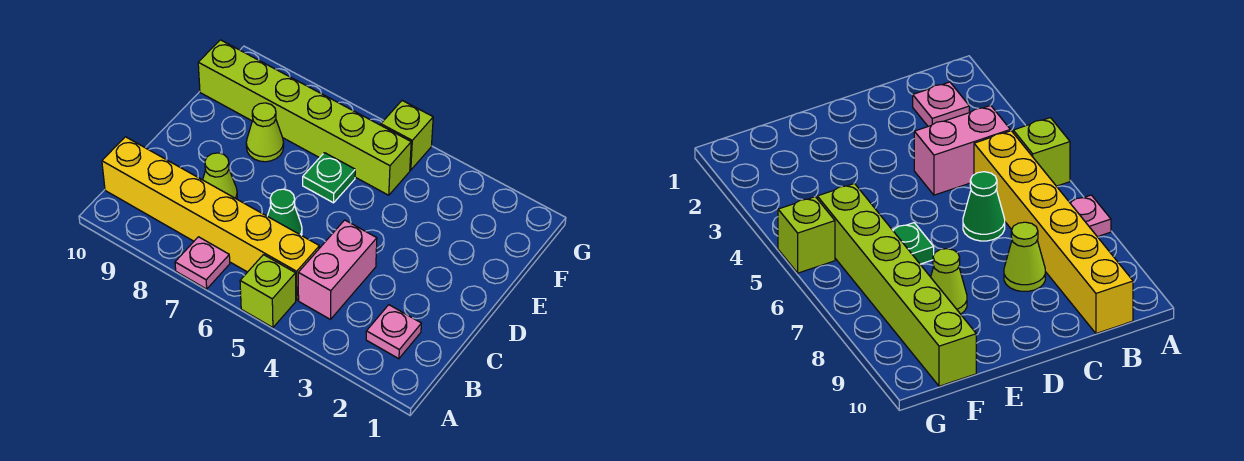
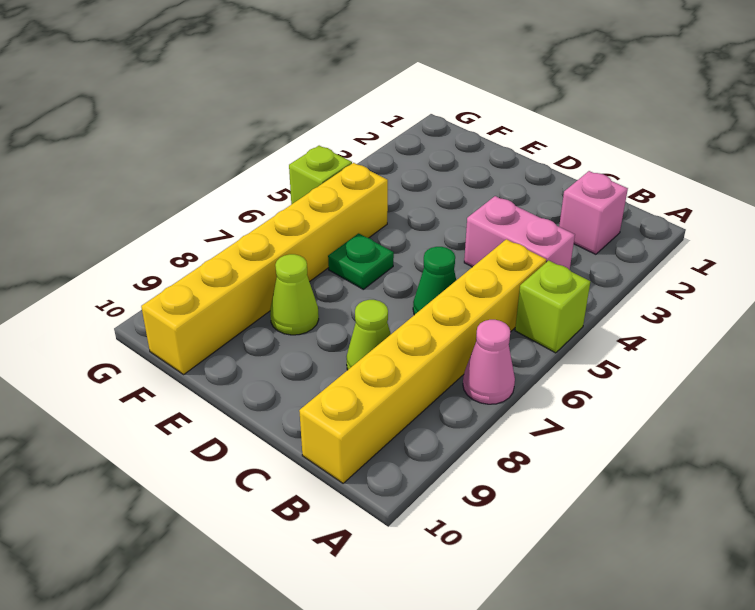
pink 1x1 plate [175,237,230,289] -> pink 1x1 cone [463,320,515,404]
pink 1x1 plate [366,305,421,359] -> pink 1x1 brick [559,171,628,254]
lime 1x6 brick [198,40,411,195] -> yellow 1x6 brick [141,163,388,374]

